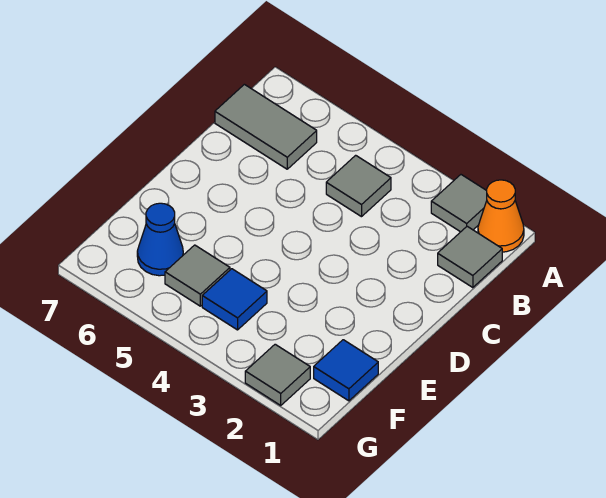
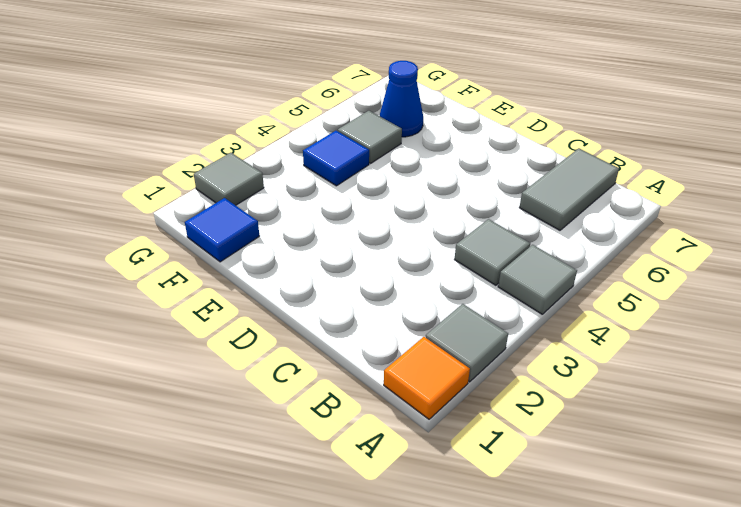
orange 1x1 cone [478,180,524,252] -> orange 1x1 tile [384,337,470,419]
grey 1x1 tile [438,226,502,288] -> grey 1x1 tile moved to [498,245,577,314]

